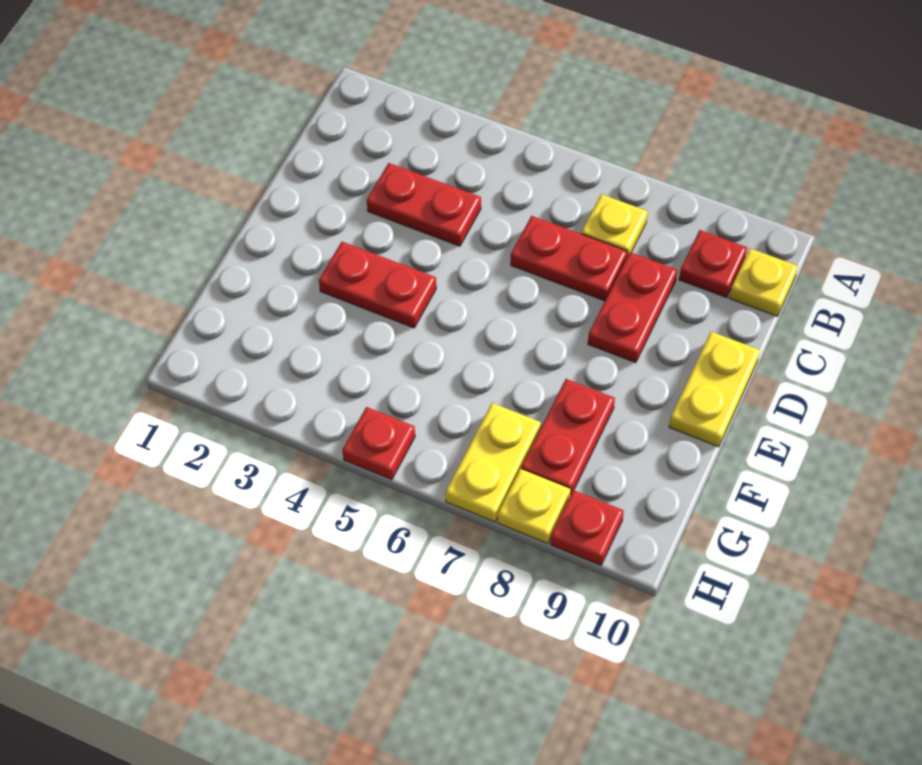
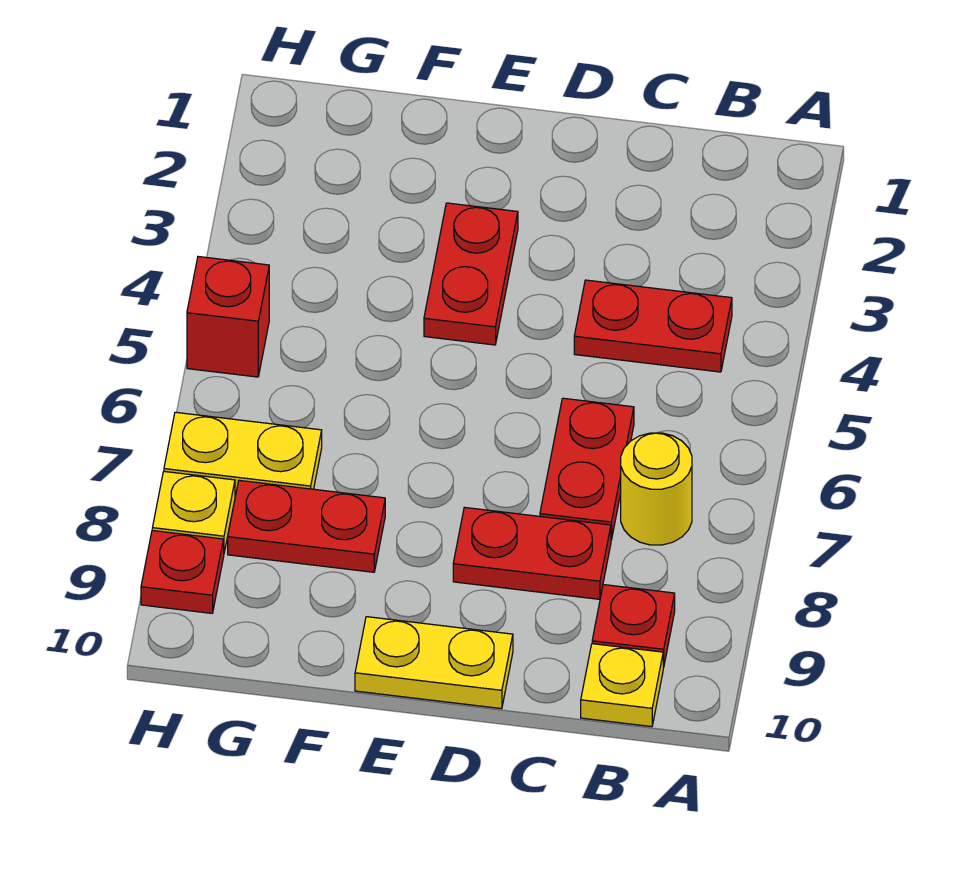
yellow 1x1 plate [581,194,648,256] -> yellow 1x1 round brick [621,433,692,545]
red 1x2 plate [367,163,481,246] -> red 1x2 plate turned to [574,280,732,372]
red 1x1 plate [342,407,415,480] -> red 1x1 brick [187,257,269,377]

